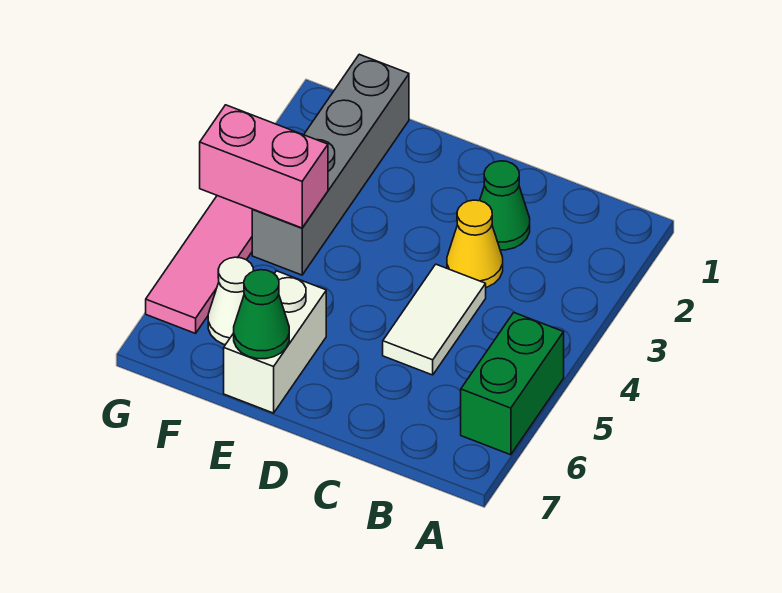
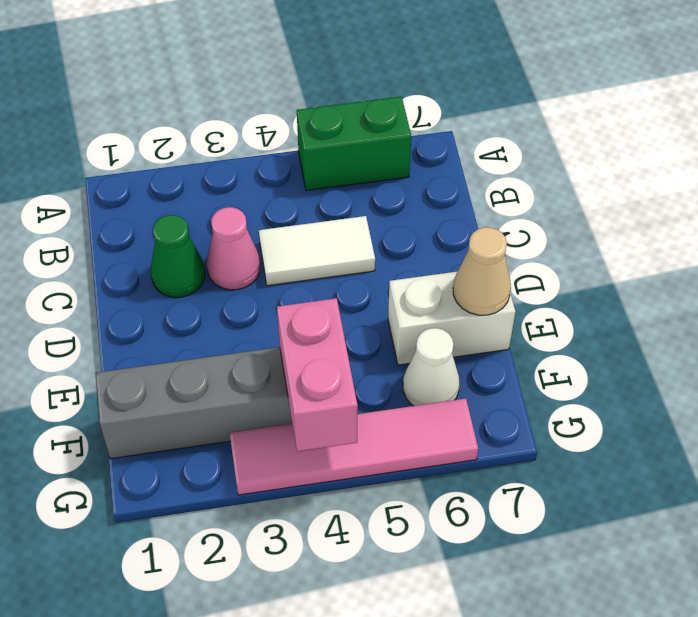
yellow 1x1 cone [447,200,503,287] -> pink 1x1 cone [207,207,260,290]
green 1x1 cone [234,270,289,359] -> tan 1x1 cone [453,227,511,315]

